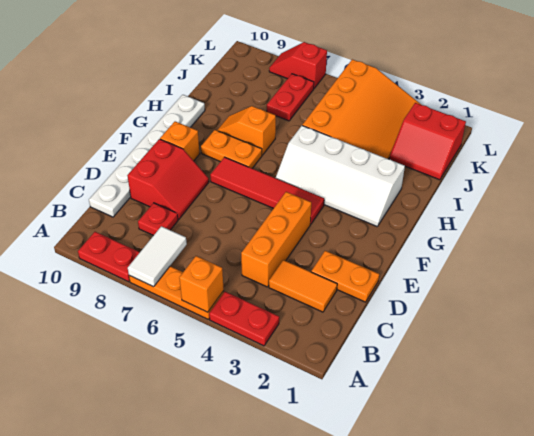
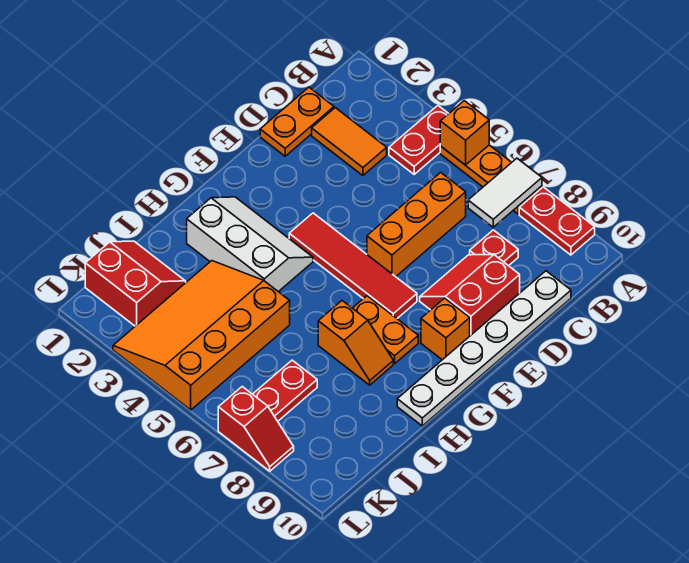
red 1x2 plate [209,292,279,346] -> red 1x2 plate turned to [389,106,449,174]
orange 1x3 brick [241,192,311,287] -> orange 1x3 brick moved to [367,172,466,277]
orange 1x2 plate [311,251,379,302] -> orange 1x2 plate turned to [260,87,334,156]
white 2x4 slope [276,126,405,226] -> white 2x3 slope [187,197,313,292]

